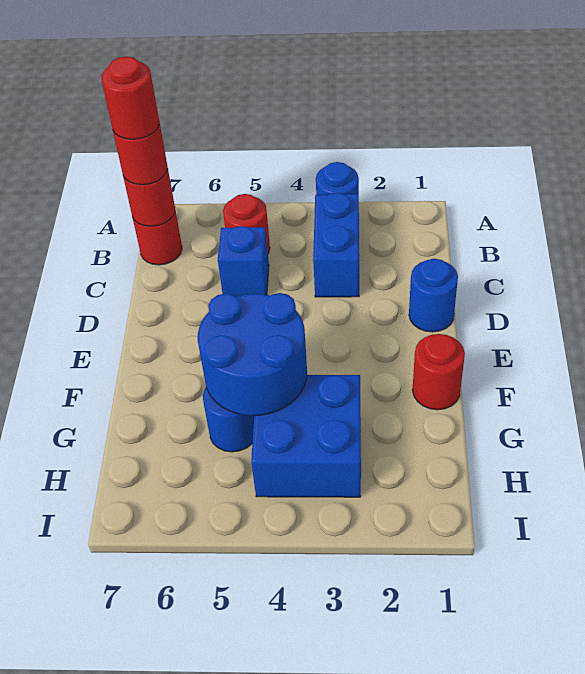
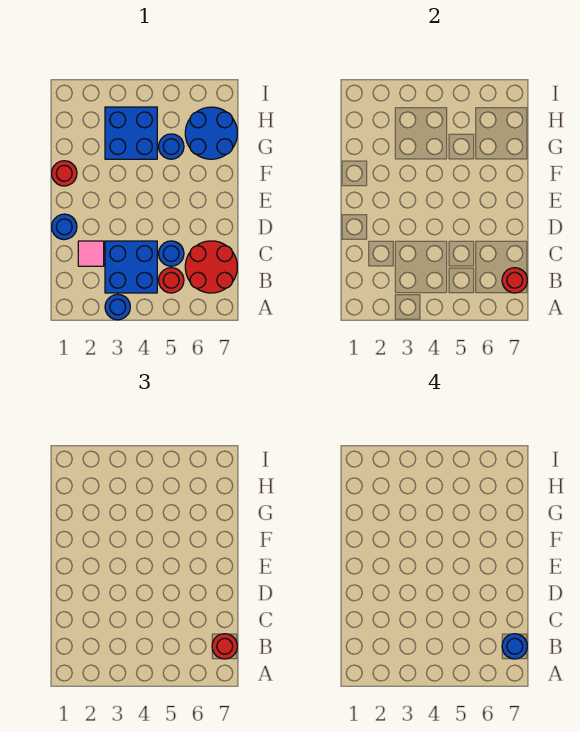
blue 1x2 brick [313,193,359,297] -> blue 2x2 brick [105,241,157,293]
red 1x1 round brick [133,210,182,265] -> red 2x2 round brick [185,241,237,293]
red 1x1 round brick [102,57,159,139] -> blue 1x1 round brick [502,634,527,659]
none -> pink 1x1 tile [78,241,104,266]
blue 1x1 brick [218,226,269,296] -> blue 1x1 round brick [159,241,184,266]
blue 2x2 round brick [198,293,307,416] -> blue 2x2 round brick moved to [185,107,237,159]

